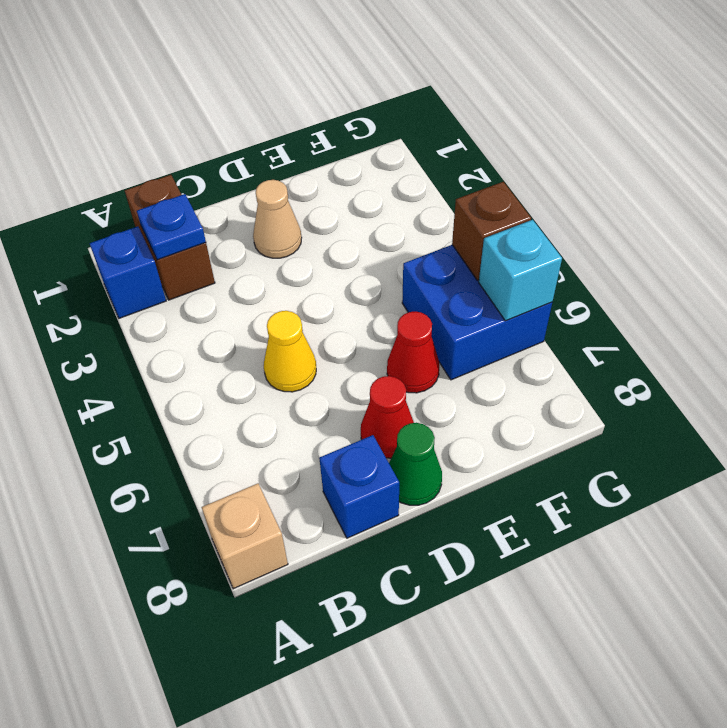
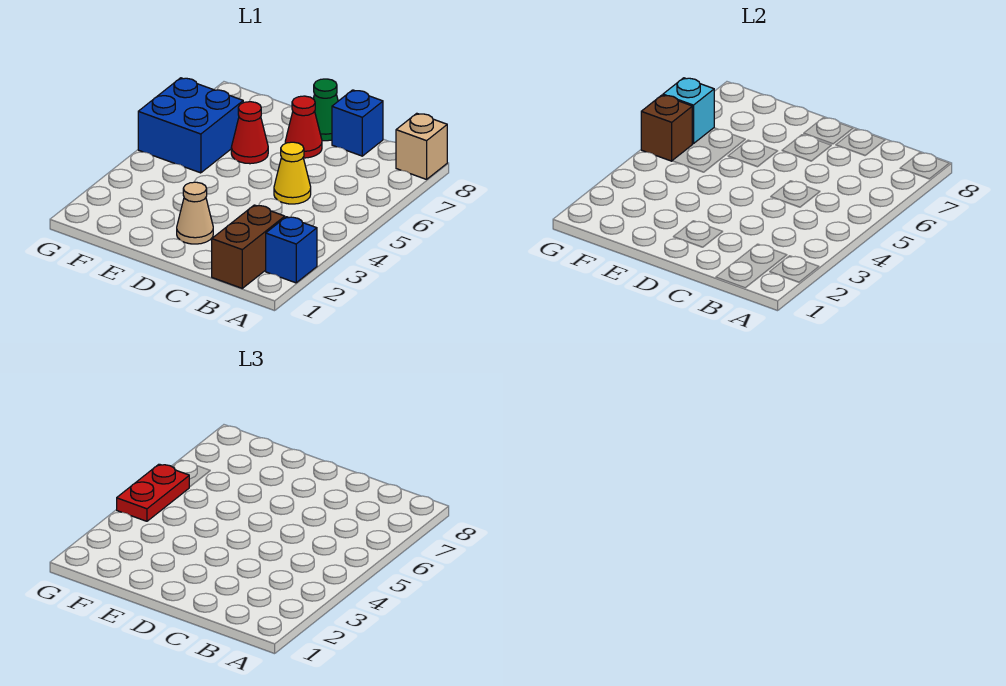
blue 1x1 plate [137,194,206,260] -> none
none -> red 1x2 plate [117,464,189,521]

